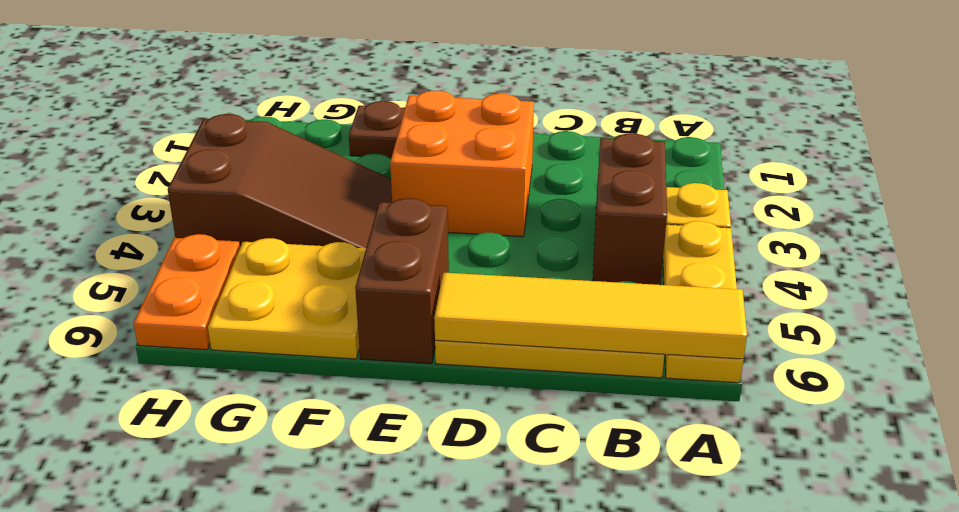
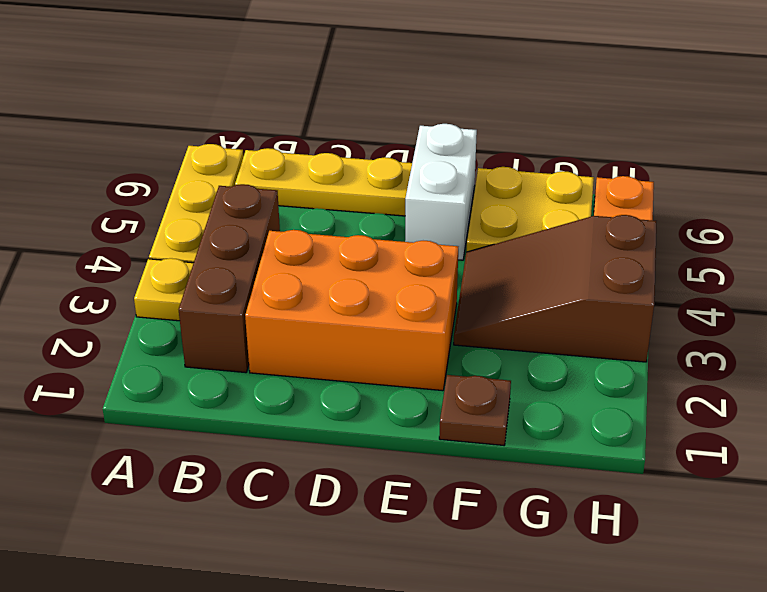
yellow 1x4 tile [434,273,747,359] -> none
brown 1x2 brick [593,133,667,285] -> brown 1x3 brick [179,184,280,373]
orange 2x2 brick [390,91,534,237] -> orange 2x3 brick [245,230,458,391]
brown 1x2 brick [355,198,449,364] -> white 1x2 brick [405,124,477,260]

